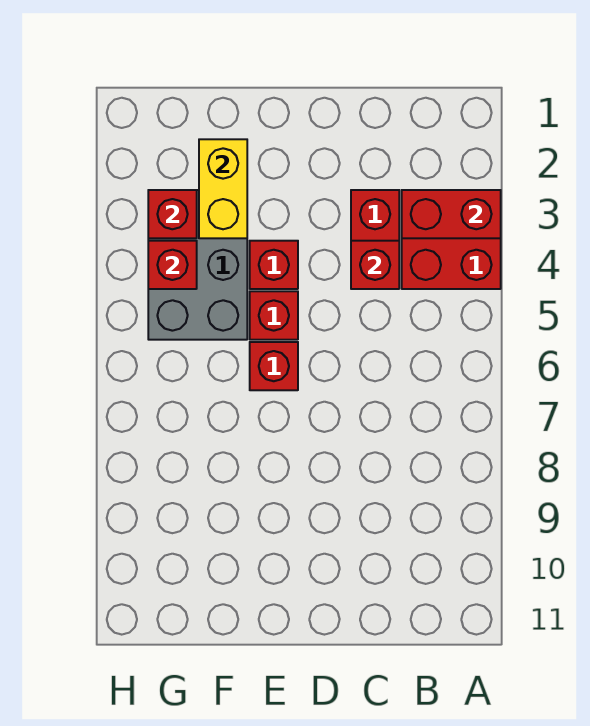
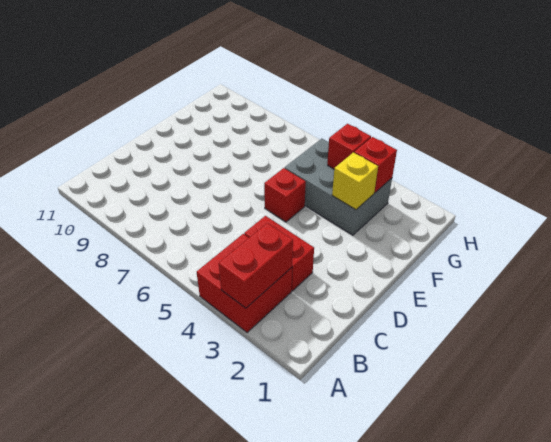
red 1x1 brick [351,241,399,289] -> none
red 1x1 brick [250,241,298,289] -> none
red 1x1 brick [250,342,298,390] -> none
yellow 1x2 brick [199,139,247,238] -> yellow 1x1 brick [332,153,378,210]

